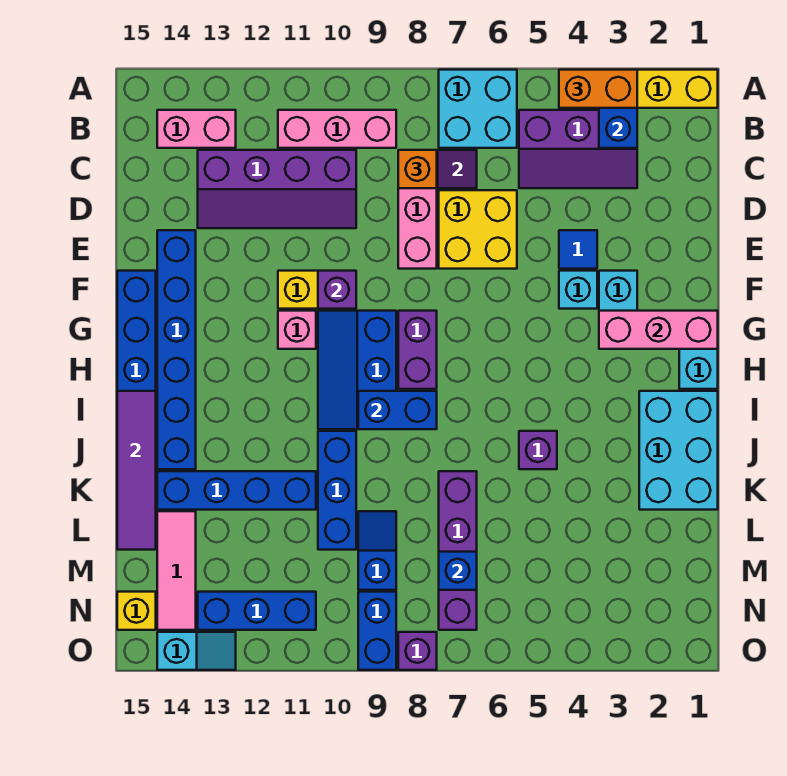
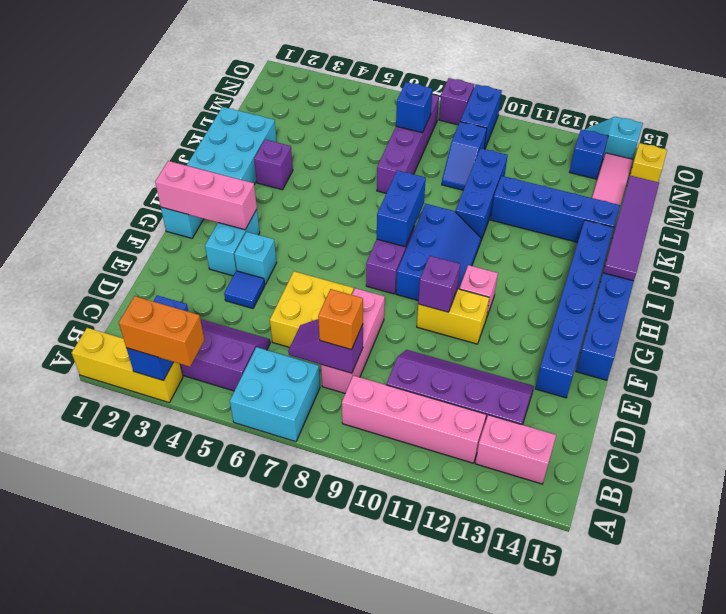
pink 1x3 brick [278,110,396,148] -> pink 1x4 brick [342,376,486,463]
blue 1x2 brick [358,391,437,429] -> blue 1x2 brick turned to [377,170,426,247]
purple 1x1 brick [519,431,557,469] -> purple 1x1 brick moved to [254,140,293,190]
blue 1x3 brick [198,592,316,630] -> blue 1x1 brick [570,129,608,179]

